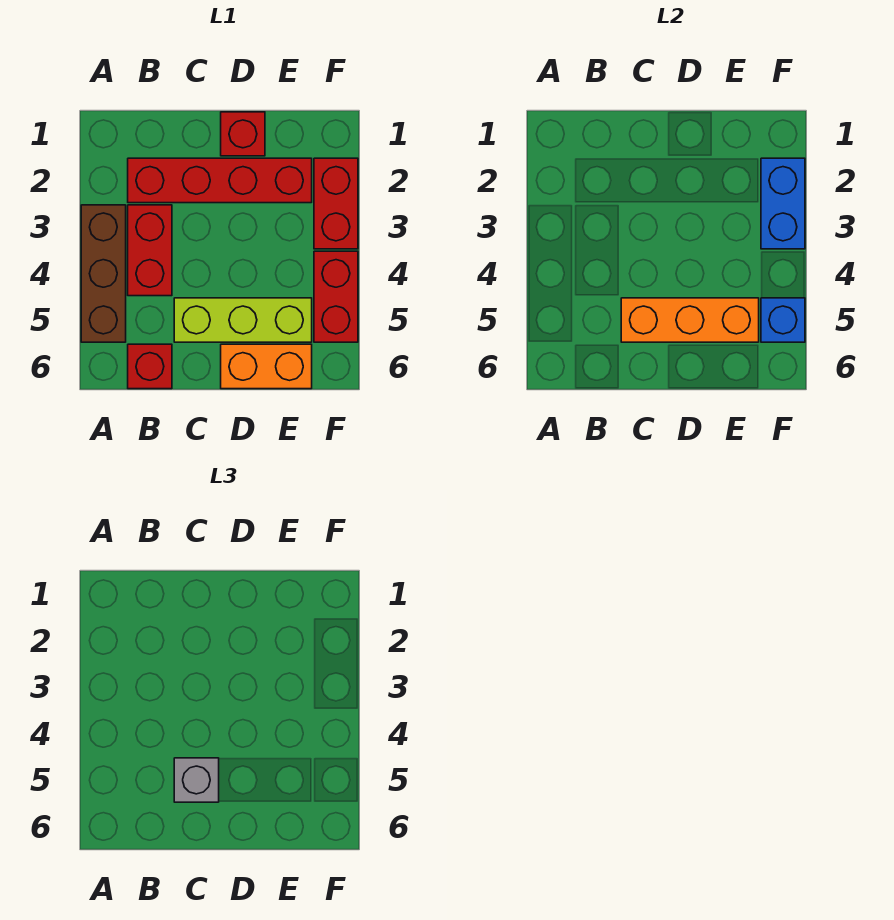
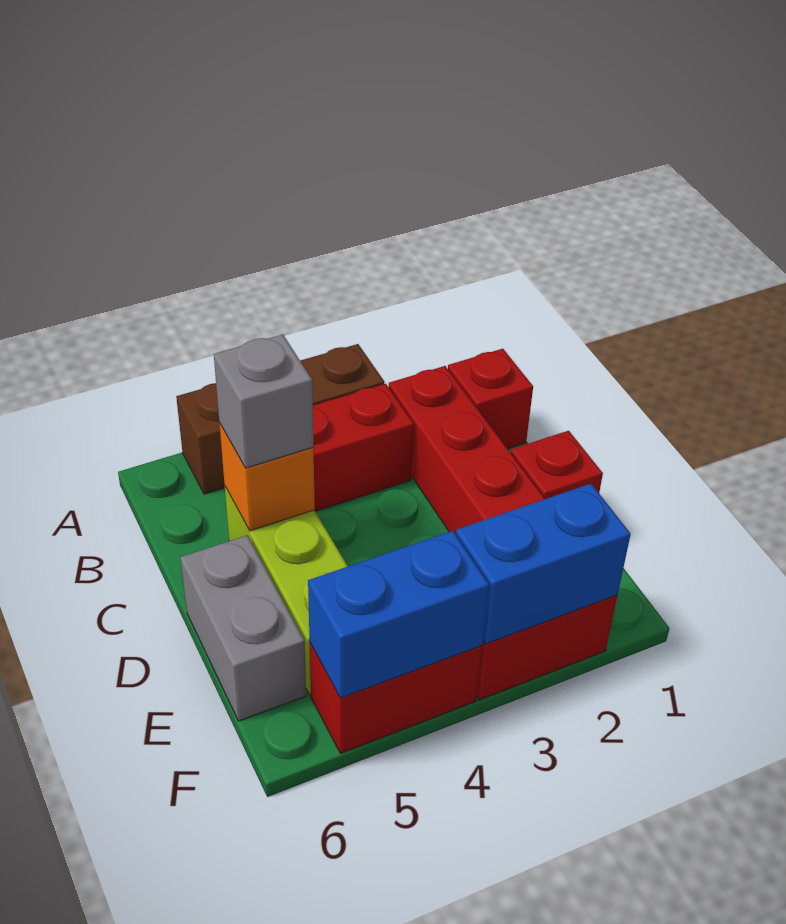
red 1x1 brick [128,344,172,389] -> red 1x1 brick moved to [448,349,533,449]
orange 1x3 brick [621,298,759,342] -> orange 1x1 brick [219,423,315,531]
orange 1x2 brick [221,344,312,389] -> grey 1x2 brick [180,535,306,721]
blue 1x1 brick [761,298,805,342] -> blue 1x2 brick [308,531,489,698]

